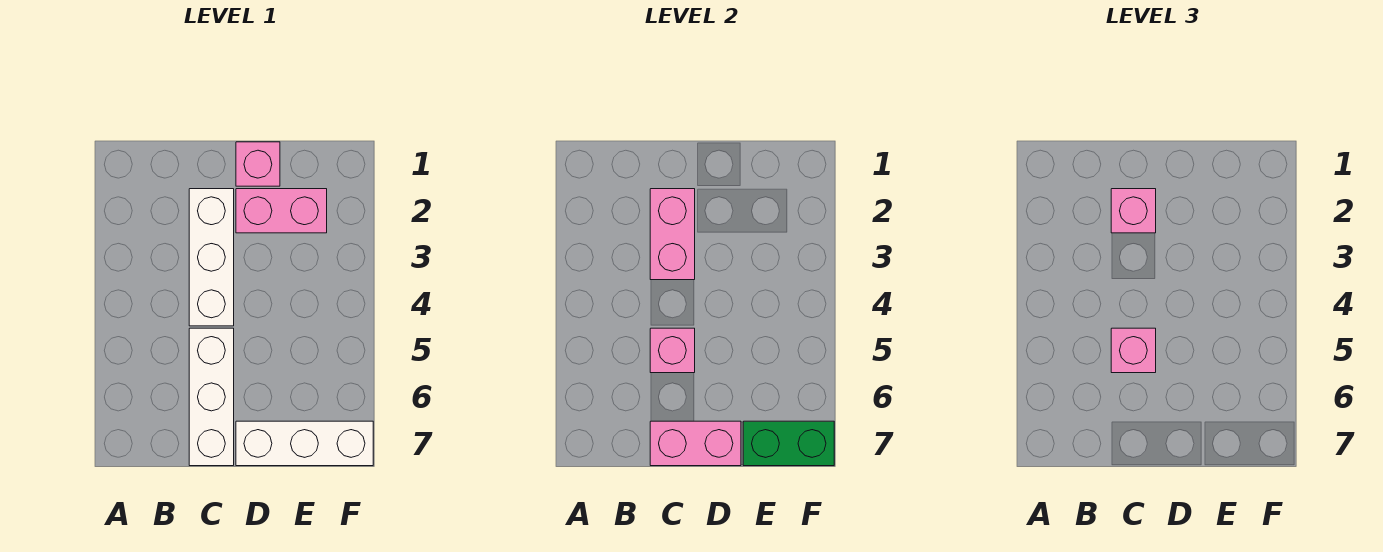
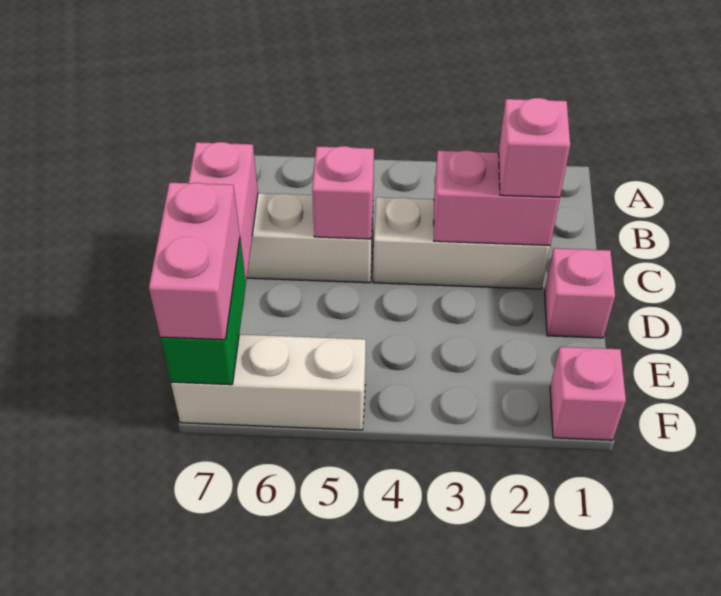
pink 1x1 brick [1111,328,1156,373] -> pink 1x1 brick moved to [550,347,626,440]
pink 1x2 brick [236,189,327,233] -> pink 1x2 brick moved to [149,183,240,340]
white 1x3 brick [236,421,373,466] -> white 1x3 brick turned to [171,334,366,430]

